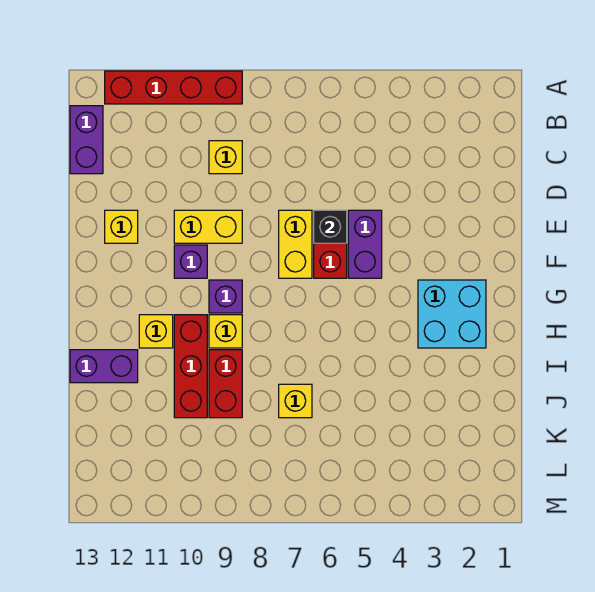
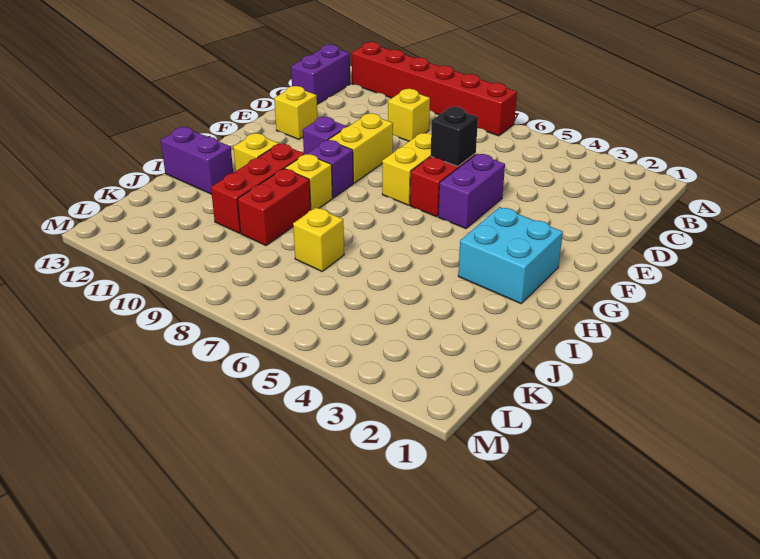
red 1x4 brick [105,71,242,104] -> red 1x6 brick [352,42,517,136]
yellow 1x2 brick [174,210,242,243] -> yellow 1x2 brick turned to [329,113,393,183]

